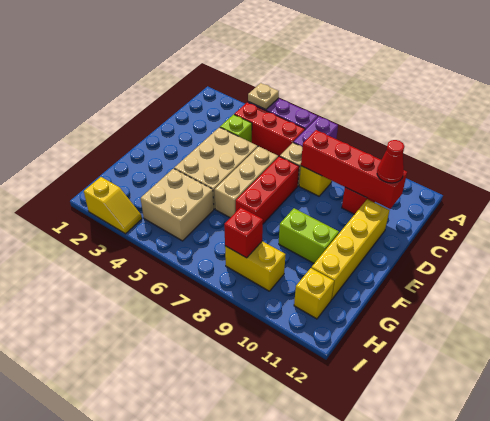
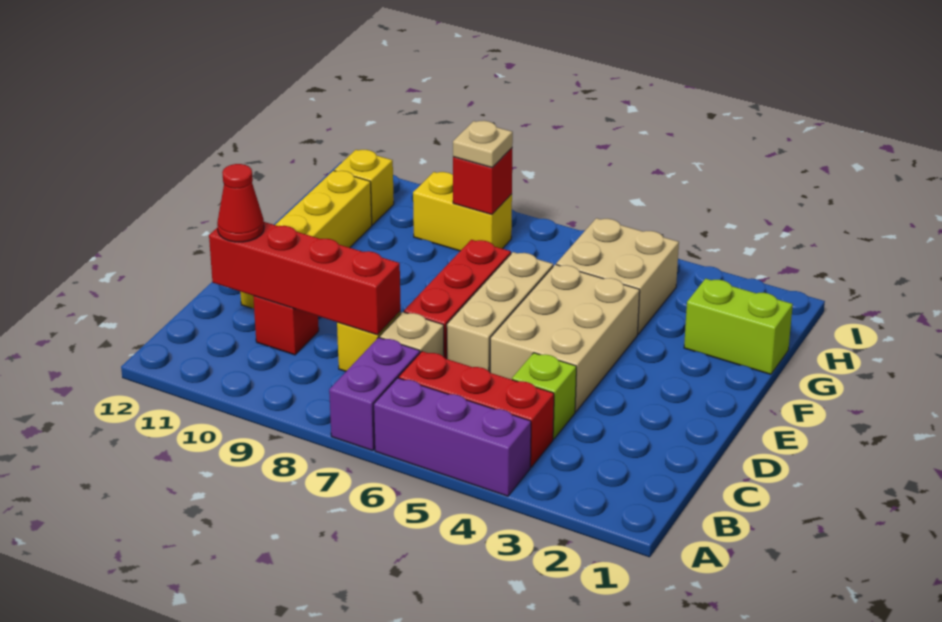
tan 1x1 plate [248,83,279,110] -> tan 1x1 plate moved to [453,121,513,168]
lime 1x2 brick [279,208,339,263] -> lime 1x2 brick moved to [684,279,793,374]
yellow 1x2 slope [84,177,142,234] -> none

